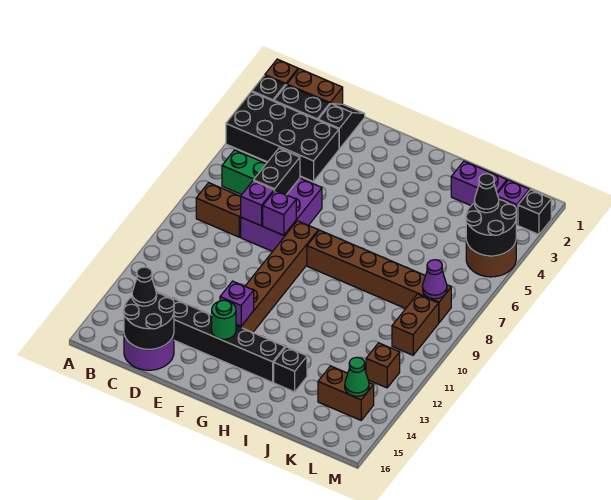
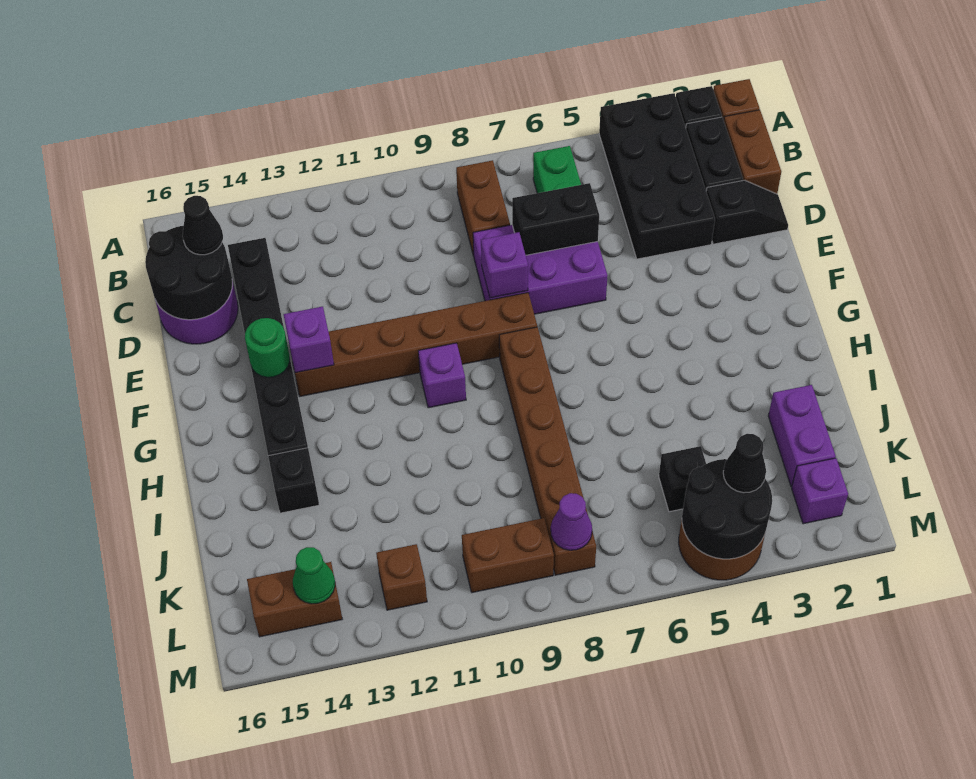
purple 1x1 brick [241,181,274,226] -> purple 1x1 brick moved to [418,343,466,408]
brown 1x2 brick [318,366,374,420] -> brown 1x2 brick turned to [247,562,342,637]
black 1x1 brick [518,190,551,235] -> black 1x1 brick moved to [659,446,706,512]

